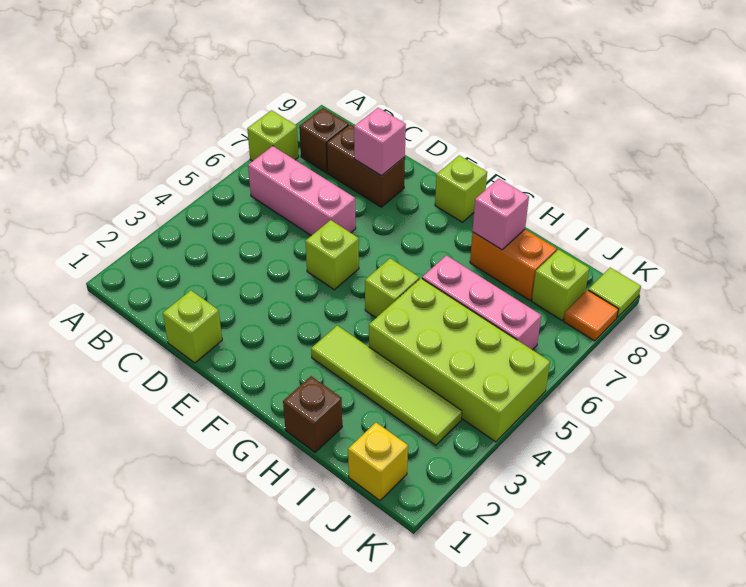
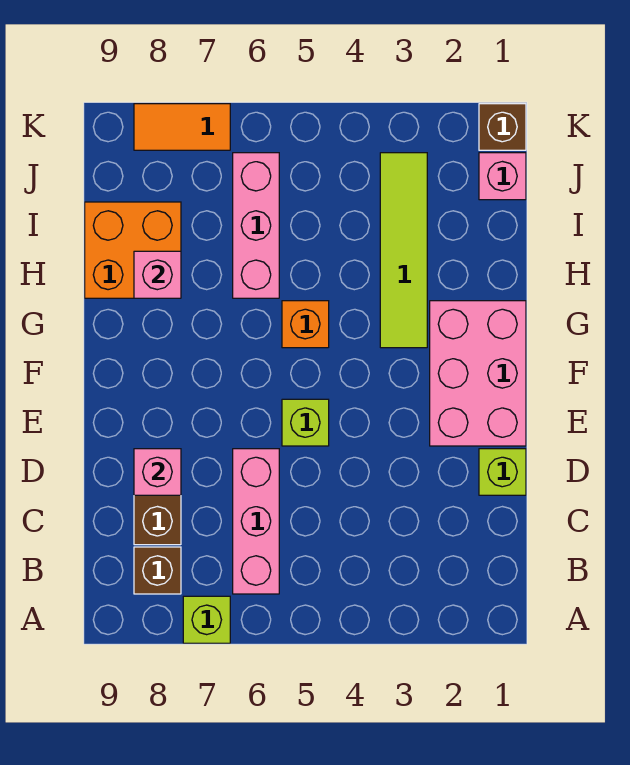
none -> pink 2x3 brick [430,301,526,446]
lime 1x1 brick [435,155,487,222] -> none
lime 1x1 brick [365,258,419,318] -> orange 1x1 brick [282,301,329,348]
brown 1x1 brick [283,376,342,452] -> brown 1x1 brick moved to [479,104,526,150]
lime 2x4 brick [369,278,550,442] -> none
orange 1x2 brick [470,230,557,300] -> orange 2x2 brick [85,202,181,298]
yellow 1x1 brick [348,423,408,501] -> pink 1x1 brick [479,153,526,200]
lime 1x1 brick [532,250,589,320] -> none
orange 1x1 tile [564,290,619,341] -> orange 1x2 tile [134,104,230,150]
lime 1x1 tile [588,268,641,317] -> none

